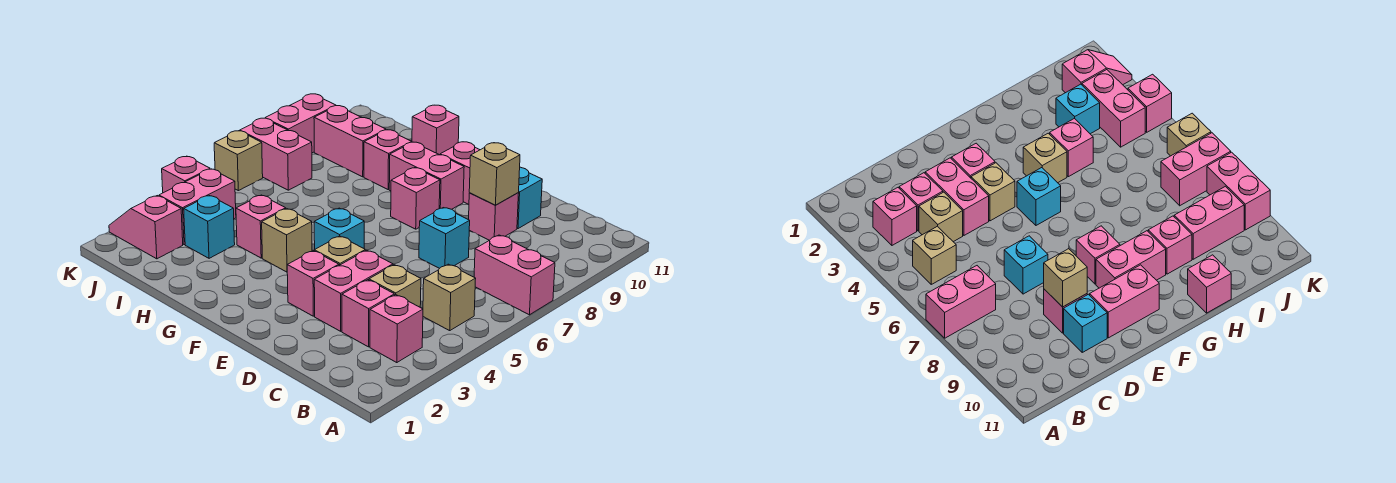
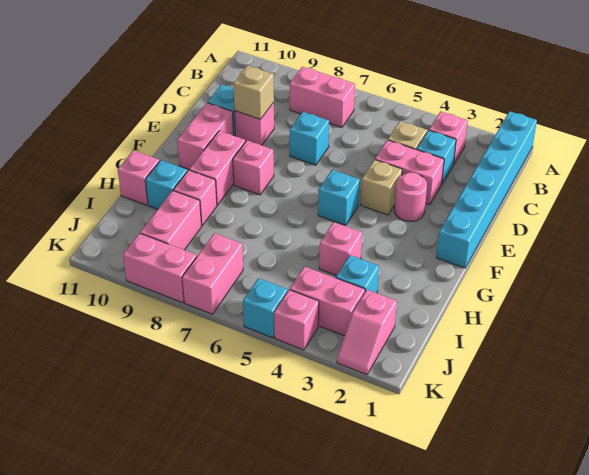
none -> cyan 1x6 brick [436,111,537,268]
pink 1x2 brick [474,235,555,315] -> pink 1x2 brick turned to [290,67,355,127]
tan 1x1 brick [423,264,476,331] -> none
pink 1x1 brick [342,280,394,347] -> cyan 1x1 brick [417,130,456,184]
pink 1x1 brick [287,251,339,316] -> pink 1x1 round brick [394,172,427,222]
tan 1x1 brick [262,209,312,272] -> none
none -> cyan 1x1 brick [145,160,187,209]
none -> cyan 1x1 brick [243,278,288,338]
tan 1x1 brick [214,131,263,191] -> none

